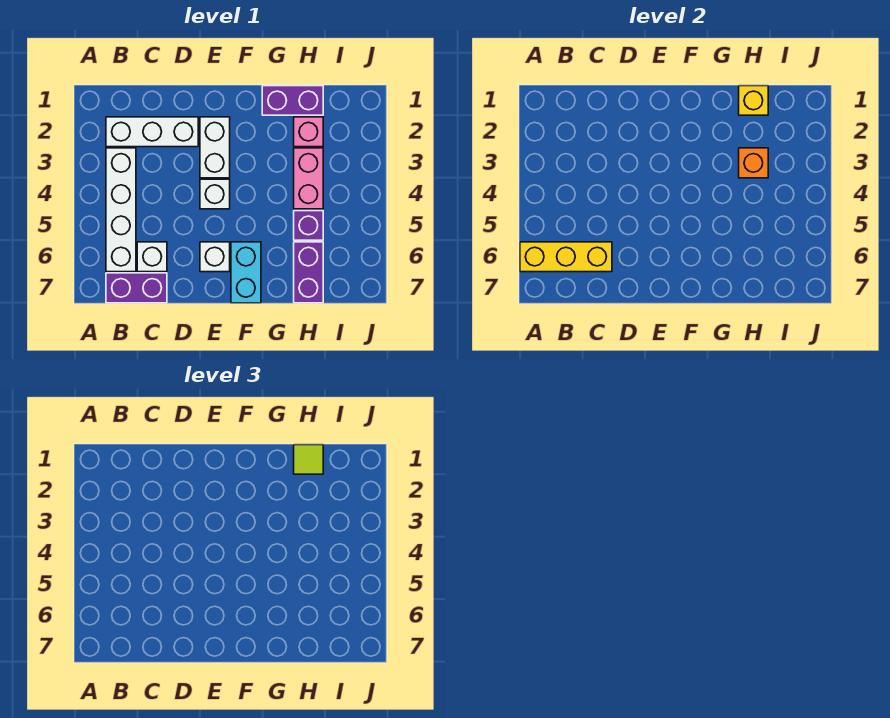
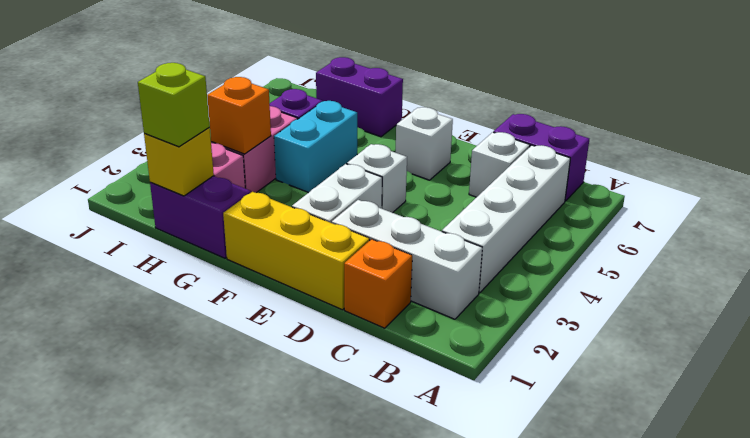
yellow 1x3 brick [520,242,612,272] -> yellow 1x3 brick moved to [223,192,370,310]
none -> orange 1x1 brick [344,239,412,328]
cyan 1x2 brick [231,242,261,303] -> cyan 1x2 brick moved to [274,101,357,193]
lime 1x1 tile [294,445,323,474] -> lime 1x1 brick [138,63,210,147]
purple 1x2 brick [294,242,323,303] -> purple 1x2 brick turned to [316,57,403,137]

